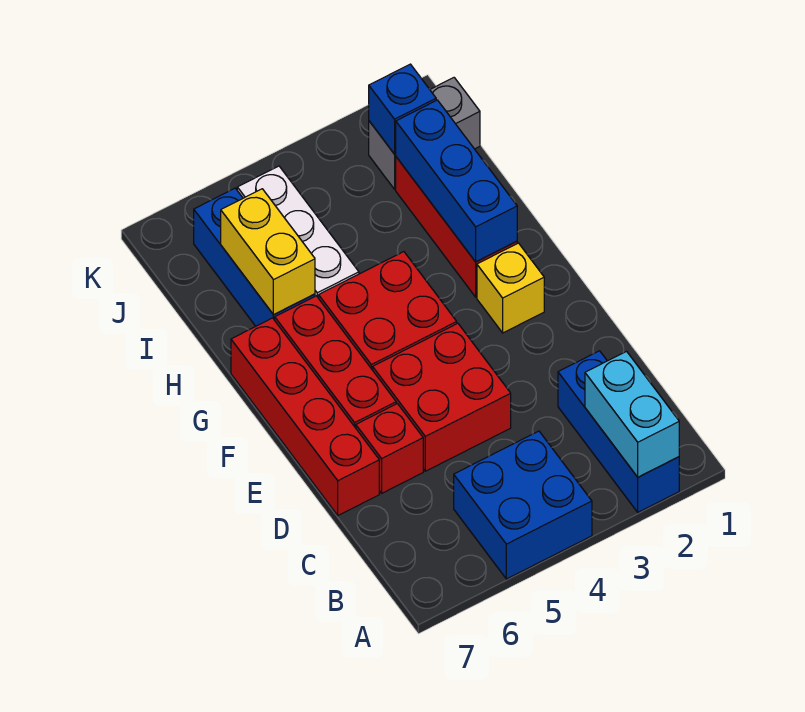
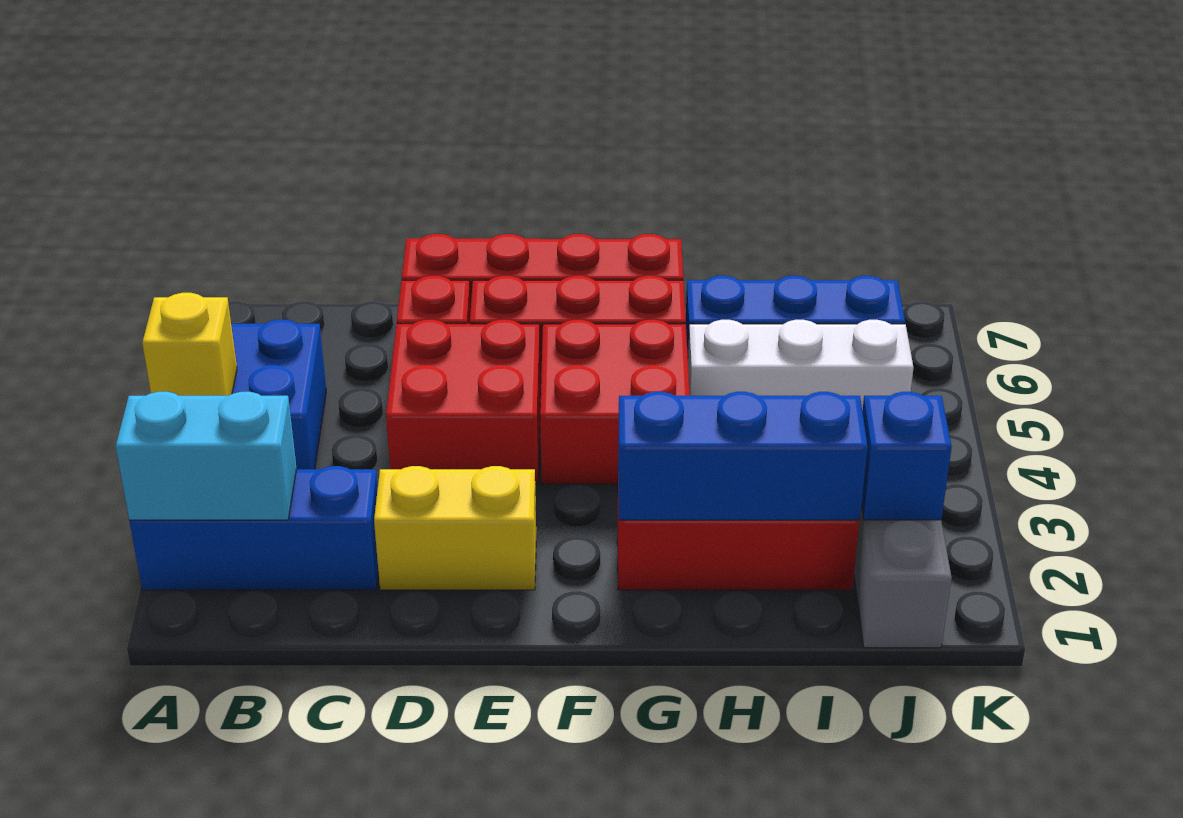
yellow 1x1 brick [477,243,544,333] -> yellow 1x1 brick moved to [142,293,237,396]
yellow 1x2 brick [221,189,315,315] -> yellow 1x2 brick moved to [374,466,536,590]

